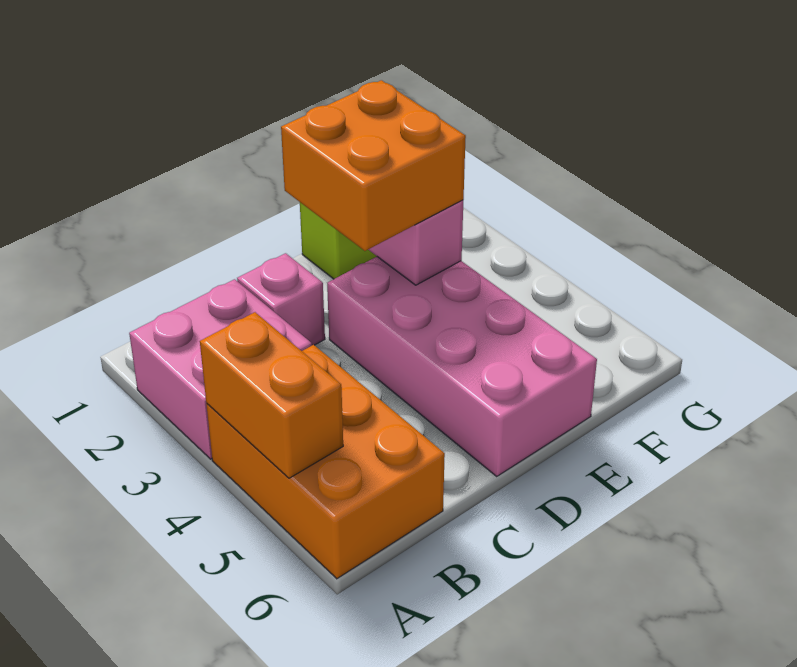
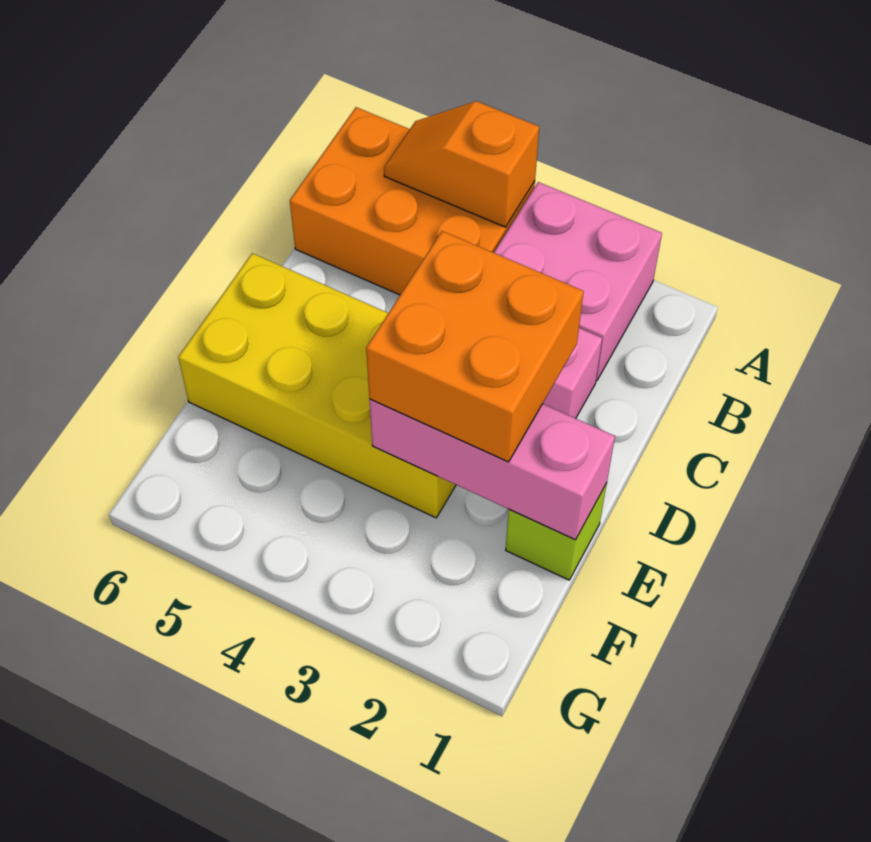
orange 1x2 brick [200,312,343,478] -> orange 1x2 slope [384,101,539,227]
pink 2x4 brick [327,257,597,476] -> yellow 2x4 brick [178,253,456,518]

